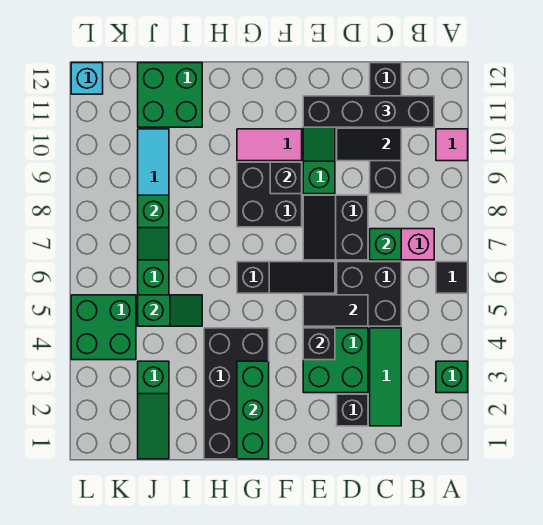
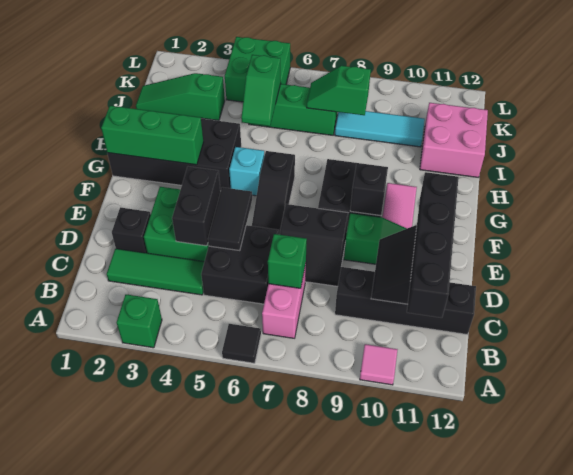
black 2x2 slope [303,195,368,260] -> black 2x2 slope turned to [280,204,348,286]
black 1x1 brick [303,328,335,360] -> black 1x2 brick [172,167,220,246]
green 2x2 brick [138,63,202,127] -> pink 2x2 brick [420,103,488,177]
cyan 1x1 brick [71,63,103,94] -> cyan 1x1 brick moved to [229,147,264,196]

